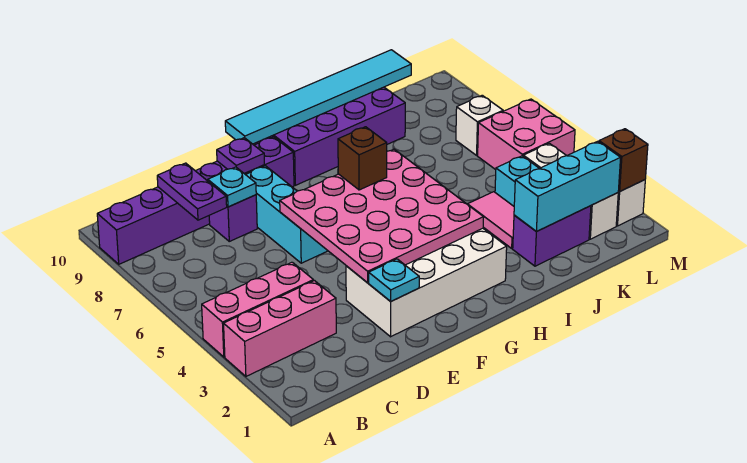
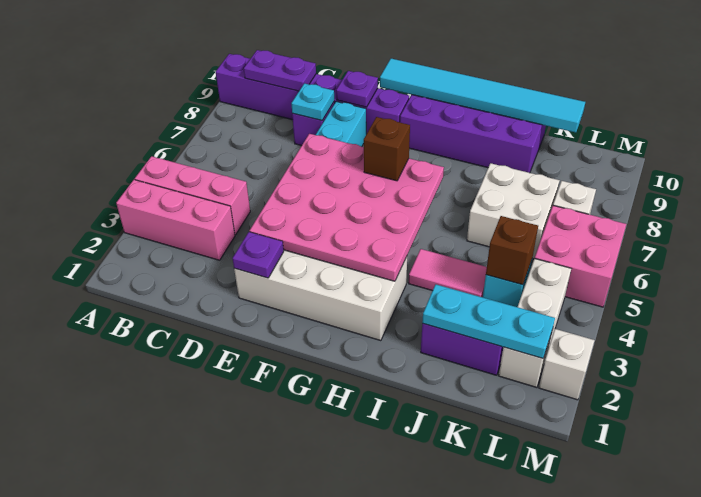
purple 1x2 plate [157,163,227,220] -> purple 1x2 plate turned to [244,50,316,91]
cyan 1x1 plate [369,259,419,301] -> purple 1x1 plate [233,232,284,278]
cyan 1x3 brick [514,141,621,232] -> cyan 1x3 plate [422,284,555,358]
pink 1x2 tile [468,192,514,248] -> pink 1x2 tile turned to [409,249,487,297]
none -> white 2x2 brick [467,163,560,259]
brown 1x1 brick [599,129,648,191] -> brown 1x1 brick moved to [486,216,538,285]

